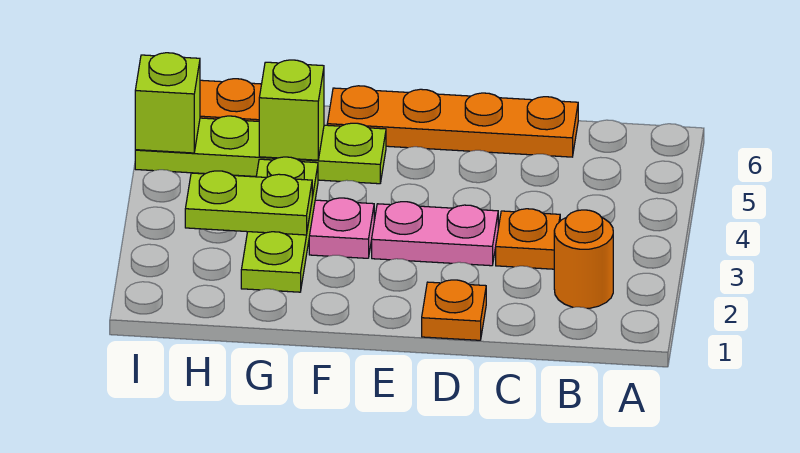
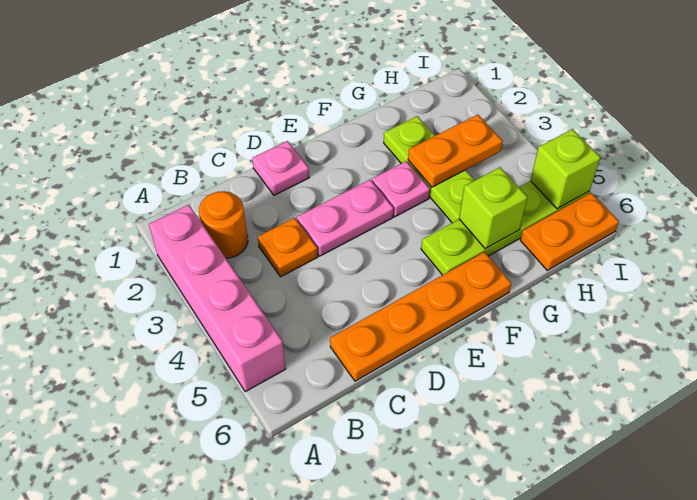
none -> pink 1x4 brick [149,205,286,392]
orange 1x1 plate [422,280,486,340] -> pink 1x1 plate [252,141,309,195]
lime 1x2 plate [185,171,312,235] -> orange 1x2 plate [408,115,503,187]

